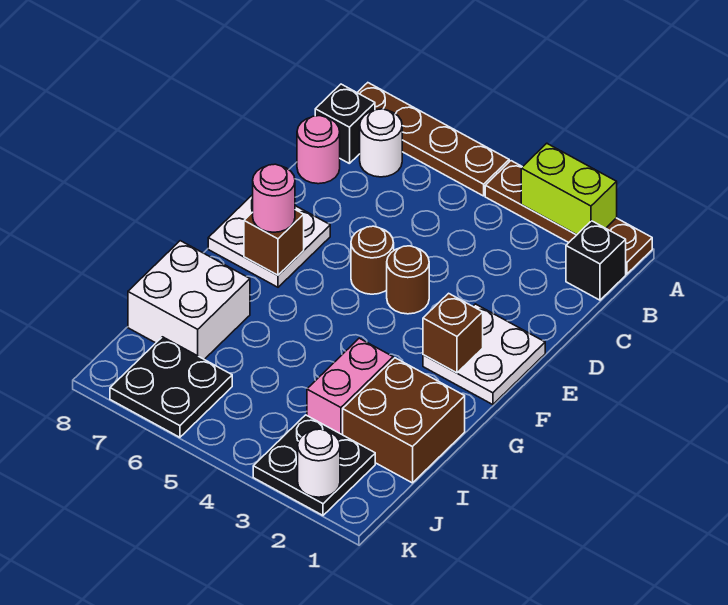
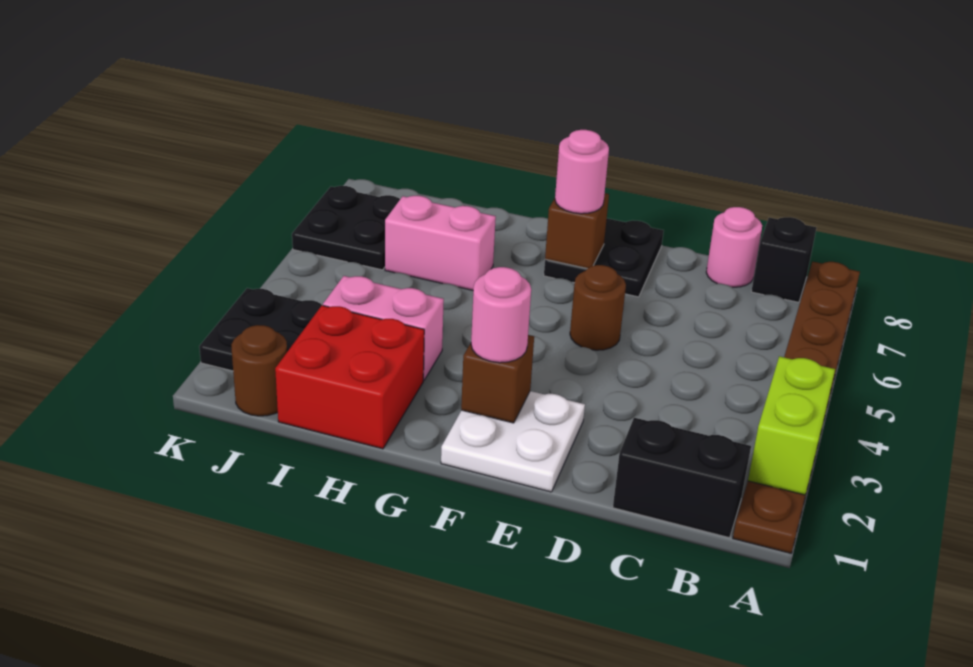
black 1x1 brick [566,221,626,300] -> black 1x2 brick [613,418,751,538]
white 1x1 round brick [360,109,402,177] -> none
brown 1x1 round brick [387,246,429,314] -> brown 1x1 round brick moved to [231,325,287,416]
white 2x2 plate [208,195,330,287] -> black 2x2 plate [544,218,664,297]
none -> pink 1x1 round brick [471,267,531,363]
brown 2x2 brick [343,358,465,483] -> red 2x2 brick [275,305,424,449]
none -> pink 1x2 brick [385,196,496,290]
white 2x2 brick [128,241,250,359] -> none
white 1x1 round brick [298,429,340,497] -> none

